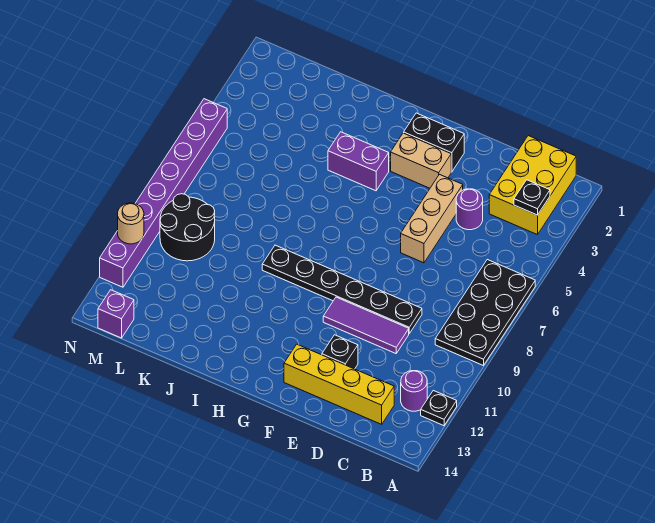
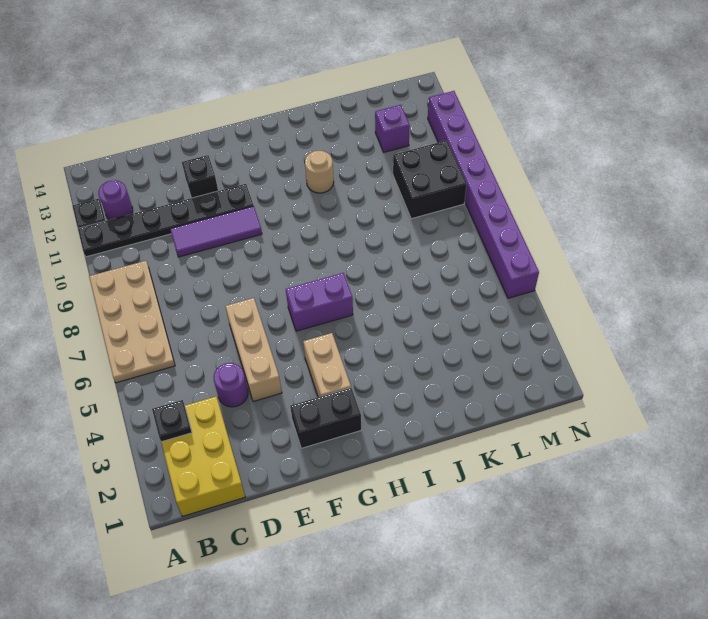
black 2x4 plate [435,260,535,366] -> tan 2x4 plate [89,261,175,383]
yellow 1x4 brick [284,344,394,424] -> none
black 1x6 plate [262,245,422,333] -> black 1x6 plate moved to [78,184,254,257]
tan 1x2 brick [391,133,451,188] -> tan 1x2 brick turned to [303,333,351,397]
purple 1x2 brick [328,132,389,191] -> purple 1x2 brick moved to [286,273,353,331]
black 2x2 round brick [160,194,215,261] -> black 2x2 brick [393,140,467,219]
purple 1x1 brick [98,290,134,338] -> purple 1x1 brick moved to [375,105,410,152]
tan 1x1 round brick [118,203,144,244] -> tan 1x1 round brick moved to [305,151,334,193]

